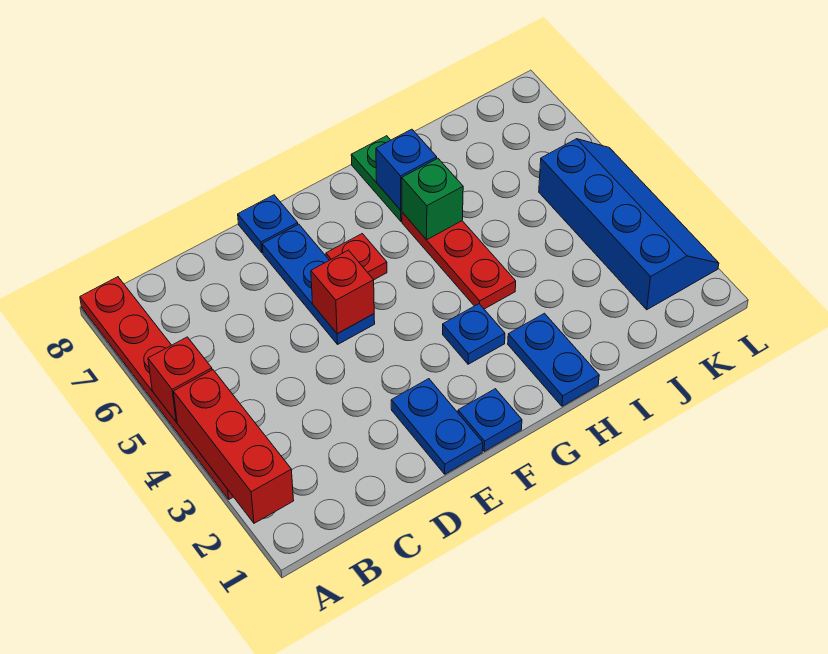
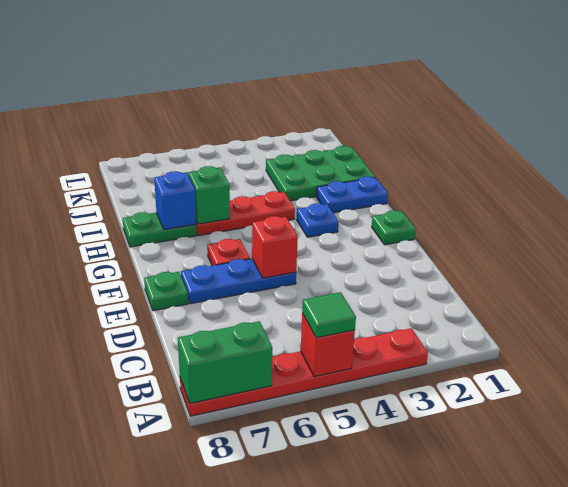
red 1x3 brick [173,370,294,523] -> none
none -> green 1x1 tile [302,292,356,338]
none -> green 1x2 brick [178,321,272,403]
blue 1x2 plate [391,379,483,474] -> none
blue 1x1 plate [238,195,298,253] -> green 1x1 plate [144,272,188,311]
blue 1x1 plate [458,389,522,451] -> green 1x1 plate [372,211,416,245]
none -> green 2x3 plate [266,146,375,201]
blue 2x4 slope [539,139,719,310] -> none

